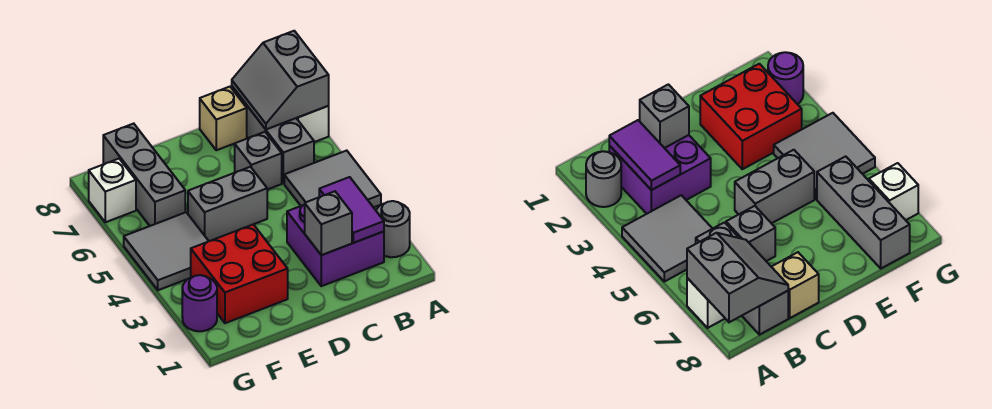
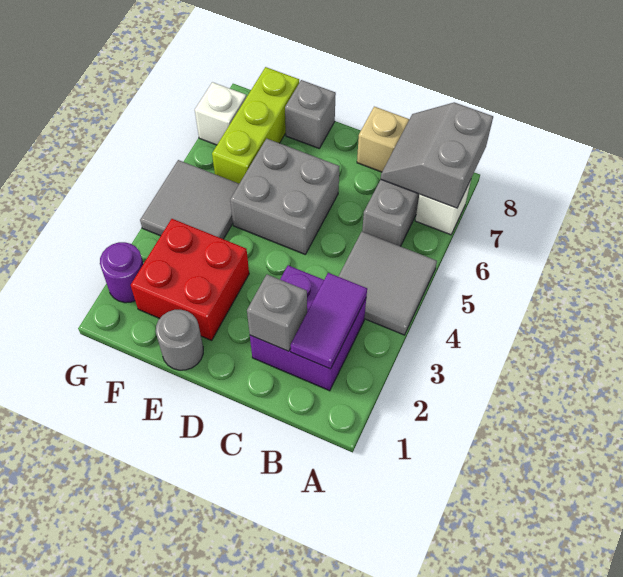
grey 1x1 round brick [376,201,410,257] -> grey 1x1 round brick moved to [156,310,203,370]
grey 1x1 brick [235,132,282,190] -> grey 1x1 brick moved to [285,80,336,148]
grey 1x2 brick [188,167,267,241] -> grey 2x2 brick [230,139,339,254]
grey 1x3 brick [103,124,185,226] -> lime 1x3 brick [212,67,299,184]

